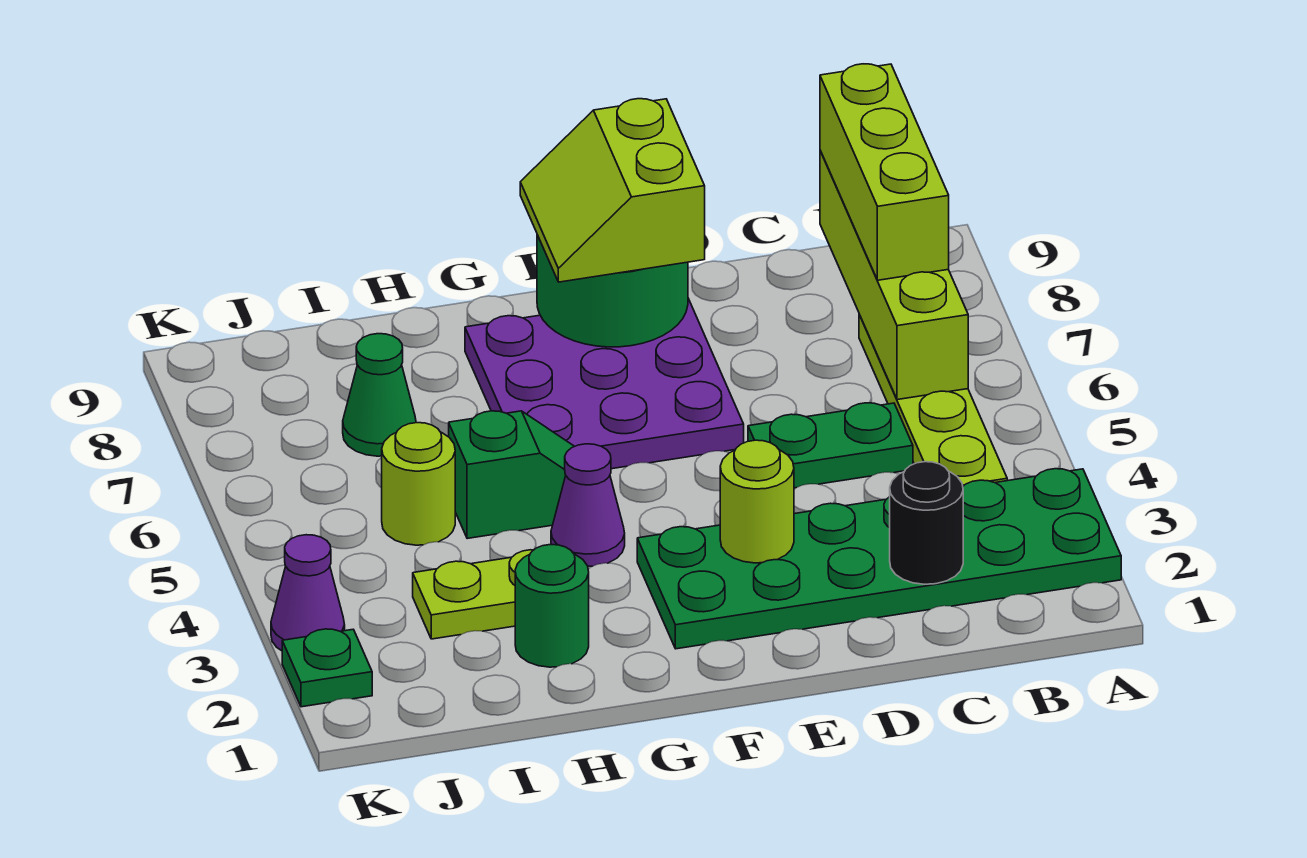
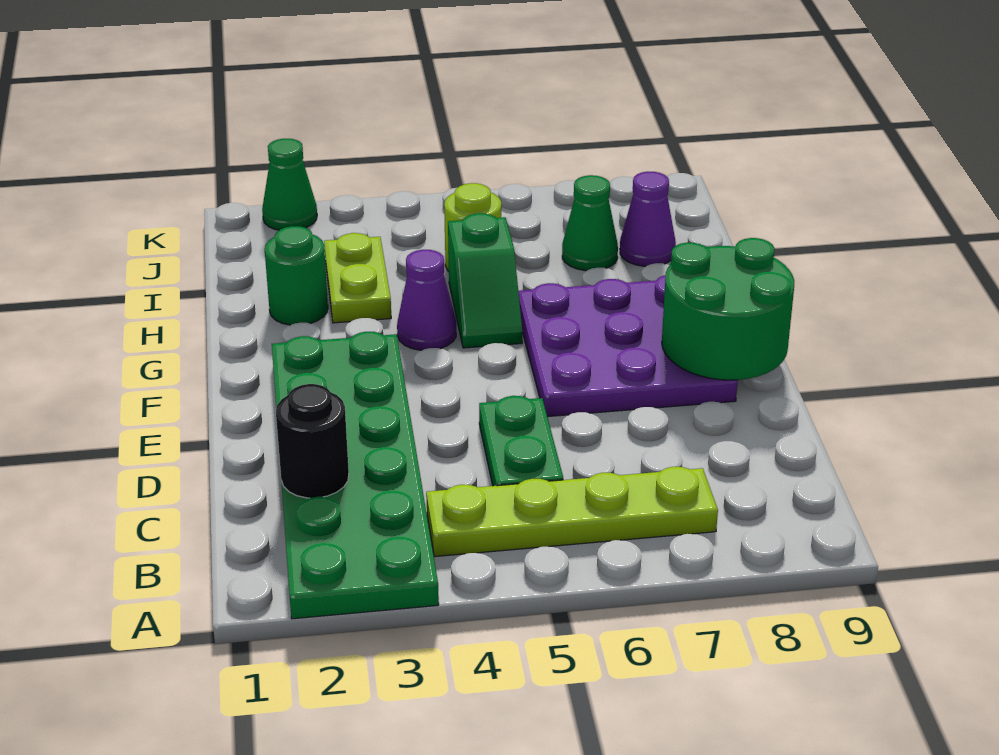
lime 1x4 brick [820,151,968,400] -> none
lime 1x3 brick [820,64,949,280] -> none
lime 1x1 round brick [720,440,794,563] -> none
lime 2x2 slope [520,99,705,282] -> none
green 1x1 plate [282,629,372,707] -> green 1x1 cone [262,139,317,230]
purple 1x1 cone [271,535,345,651] -> purple 1x1 cone moved to [620,172,676,266]

